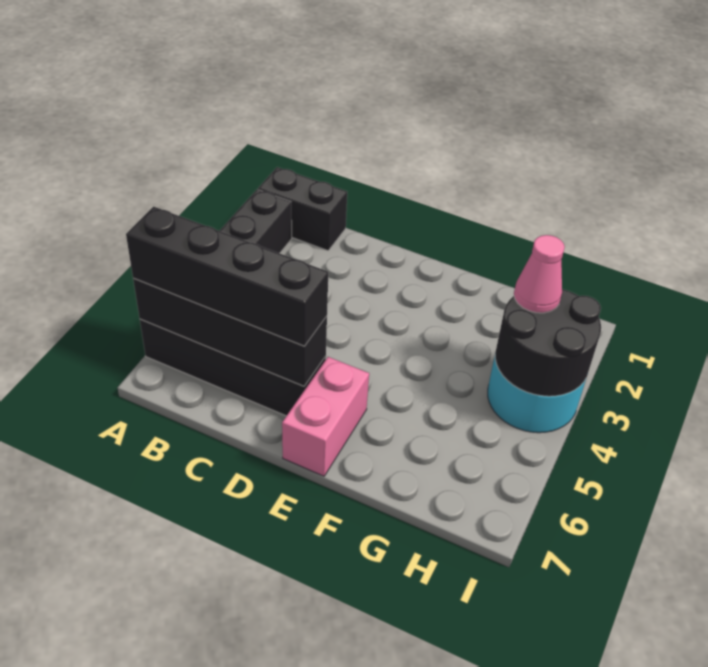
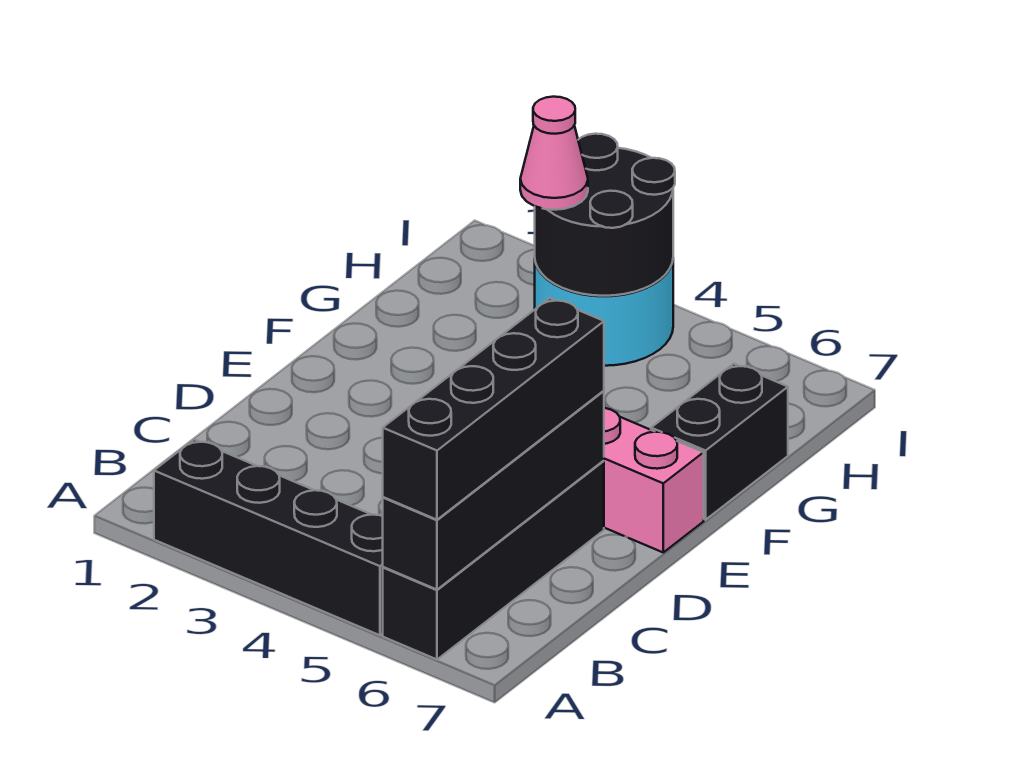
black 1x2 brick [258,167,347,251] -> black 1x2 brick moved to [651,364,788,520]

